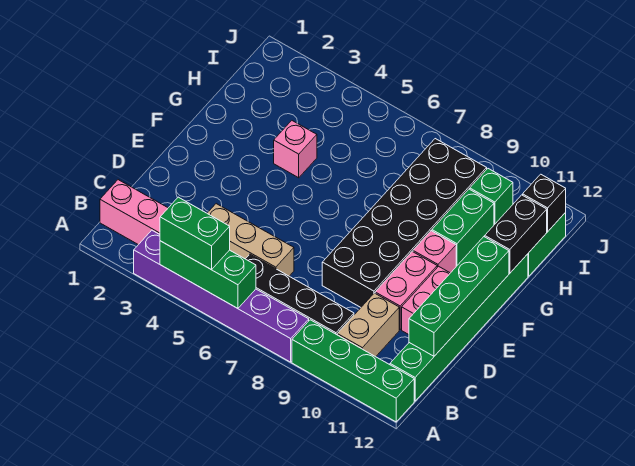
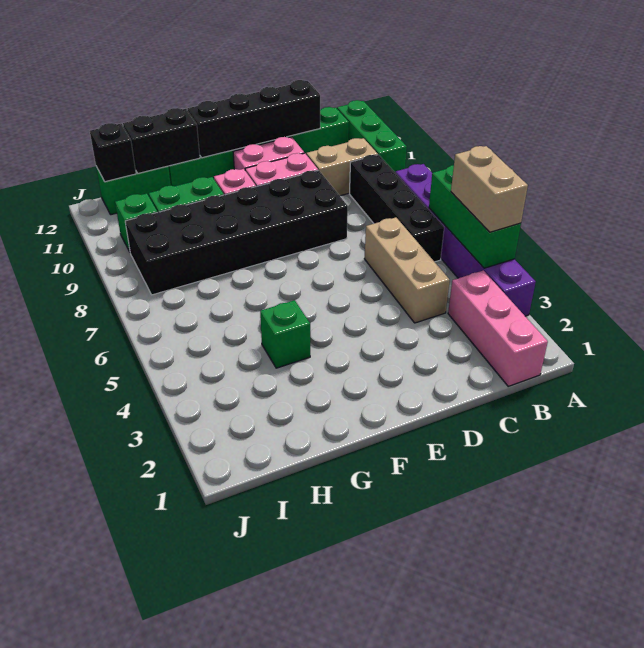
green 1x2 brick [160,197,230,270] -> tan 1x2 brick [451,146,528,232]
green 1x4 brick [292,320,414,422] -> green 1x3 brick [337,100,407,172]
green 1x4 brick [409,237,509,356] -> black 1x4 brick [188,80,320,158]
pink 1x1 brick [274,121,317,178] -> green 1x1 brick [260,300,310,368]

